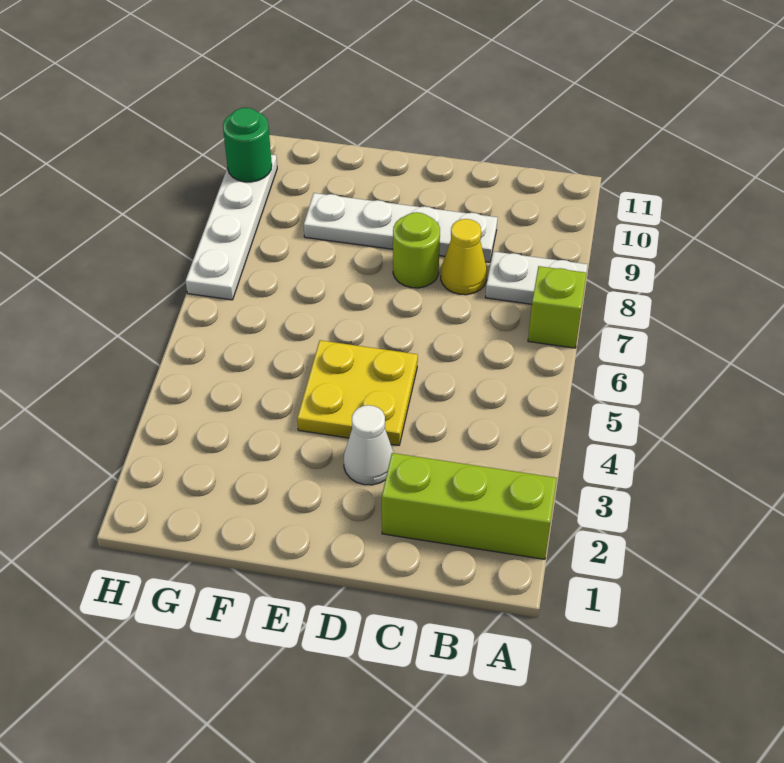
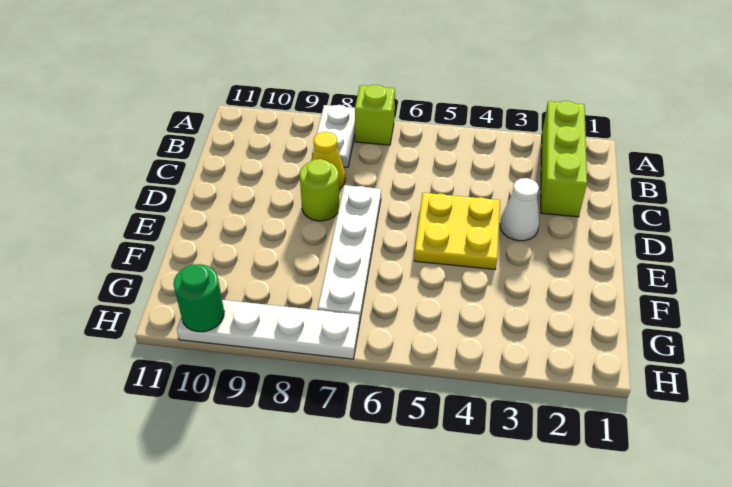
white 1x4 plate [304,193,498,262] -> white 1x4 plate moved to [318,185,381,323]

